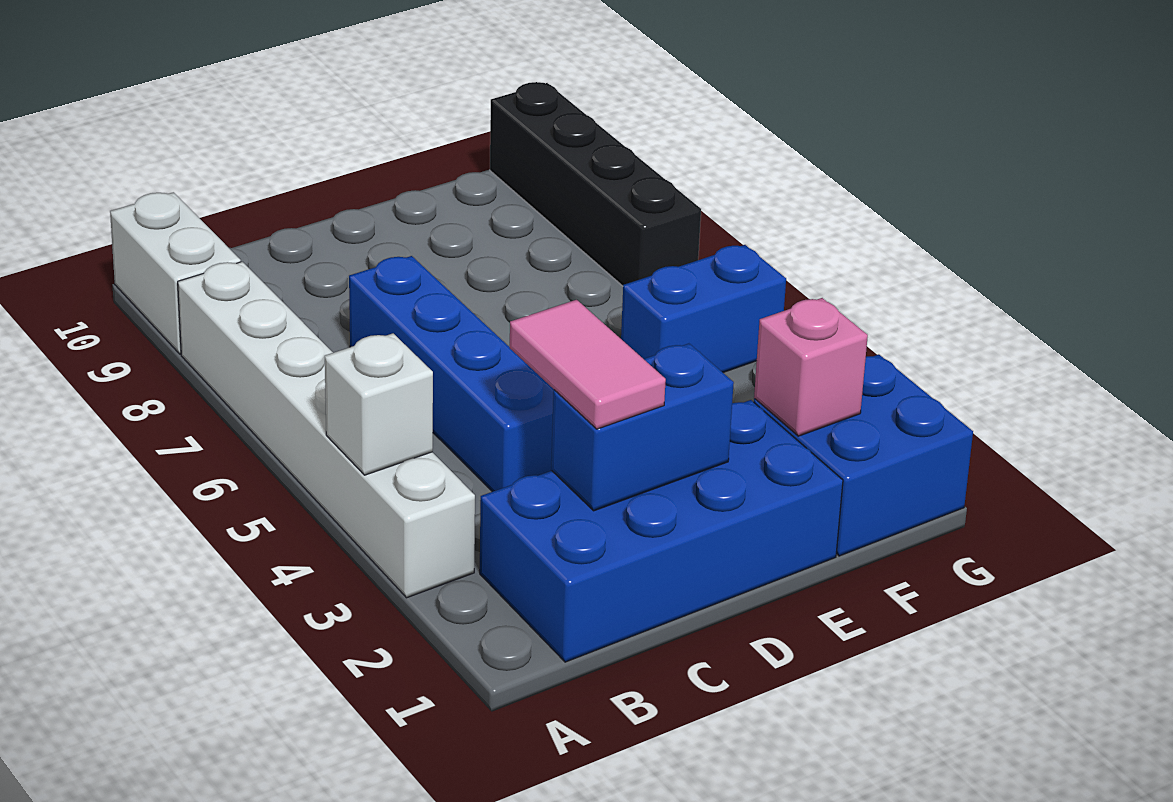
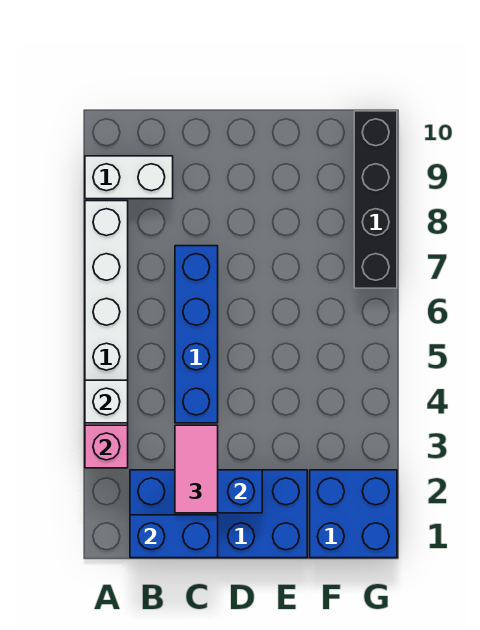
white 1x2 brick [110,192,241,354] -> white 1x2 brick turned to [85,156,173,199]
pink 1x1 brick [754,298,868,436] -> pink 1x1 brick moved to [85,425,128,468]
blue 1x2 brick [621,245,786,373] -> blue 1x2 brick moved to [130,515,218,558]

